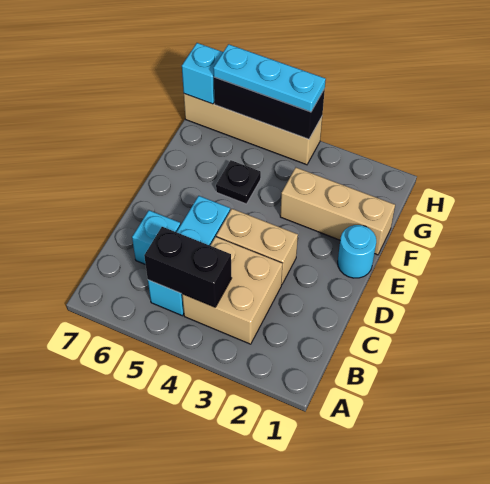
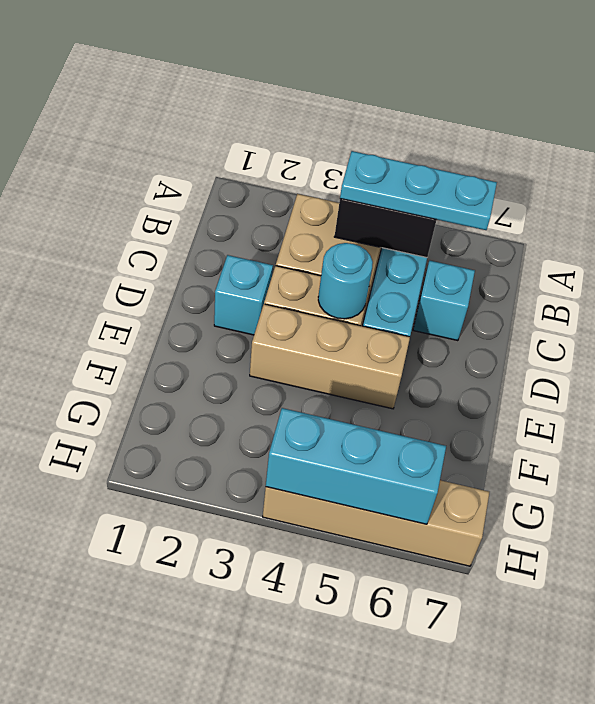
cyan 1x1 round brick [338,225,376,278] -> cyan 1x1 round brick moved to [318,243,373,319]
tan 1x3 brick [280,167,395,255] -> tan 1x3 brick moved to [250,304,410,409]
black 1x1 plate [216,160,261,204] -> none
black 1x3 brick [214,77,325,139] -> cyan 1x3 brick [266,408,446,524]
cyan 1x3 plate [213,44,326,112] -> cyan 1x3 plate moved to [340,151,497,230]
cyan 1x1 brick [182,43,223,104] -> cyan 1x1 brick moved to [214,255,273,335]

